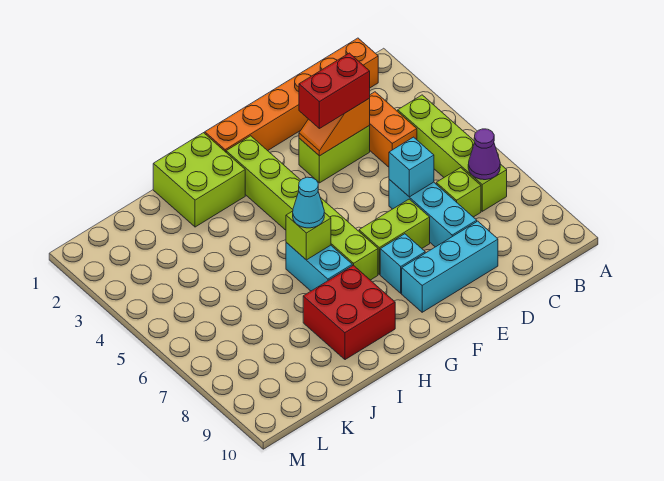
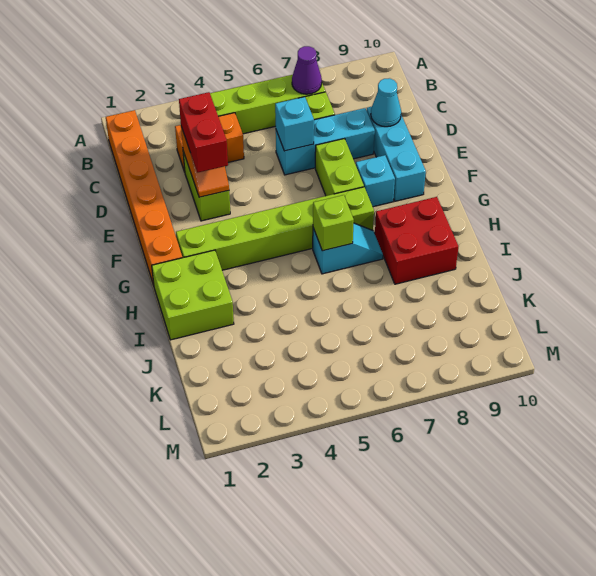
cyan 1x2 brick [286,243,352,291] -> cyan 1x2 slope [313,223,383,274]
cyan 1x1 cone [293,177,324,228] -> cyan 1x1 cone moved to [371,78,401,127]

